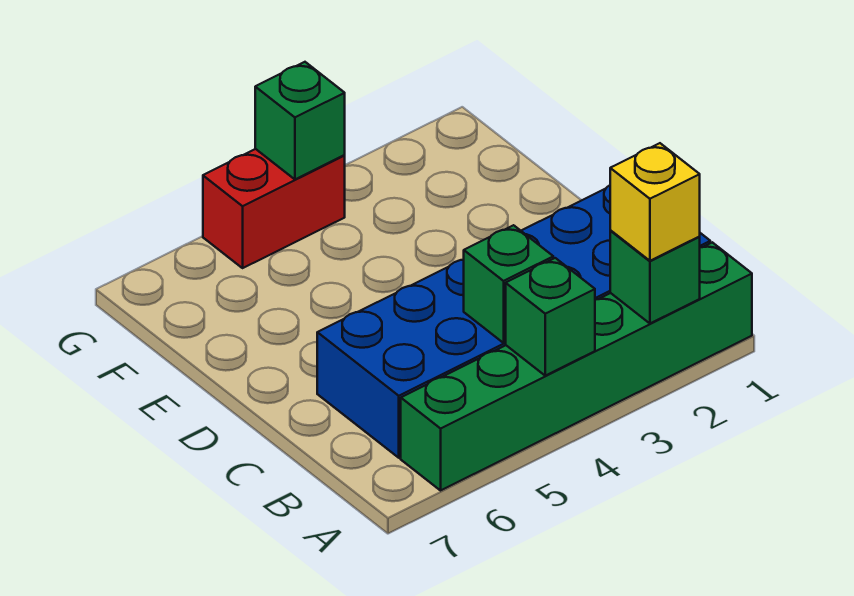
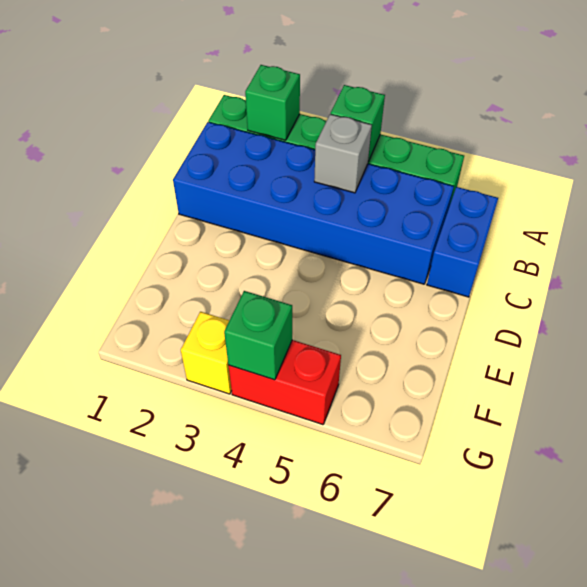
yellow 1x1 brick [610,143,700,261] -> yellow 1x1 brick moved to [181,312,232,394]
green 1x1 brick [464,225,553,343] -> grey 1x1 brick [314,114,372,193]
none -> blue 1x2 brick [427,187,498,297]

